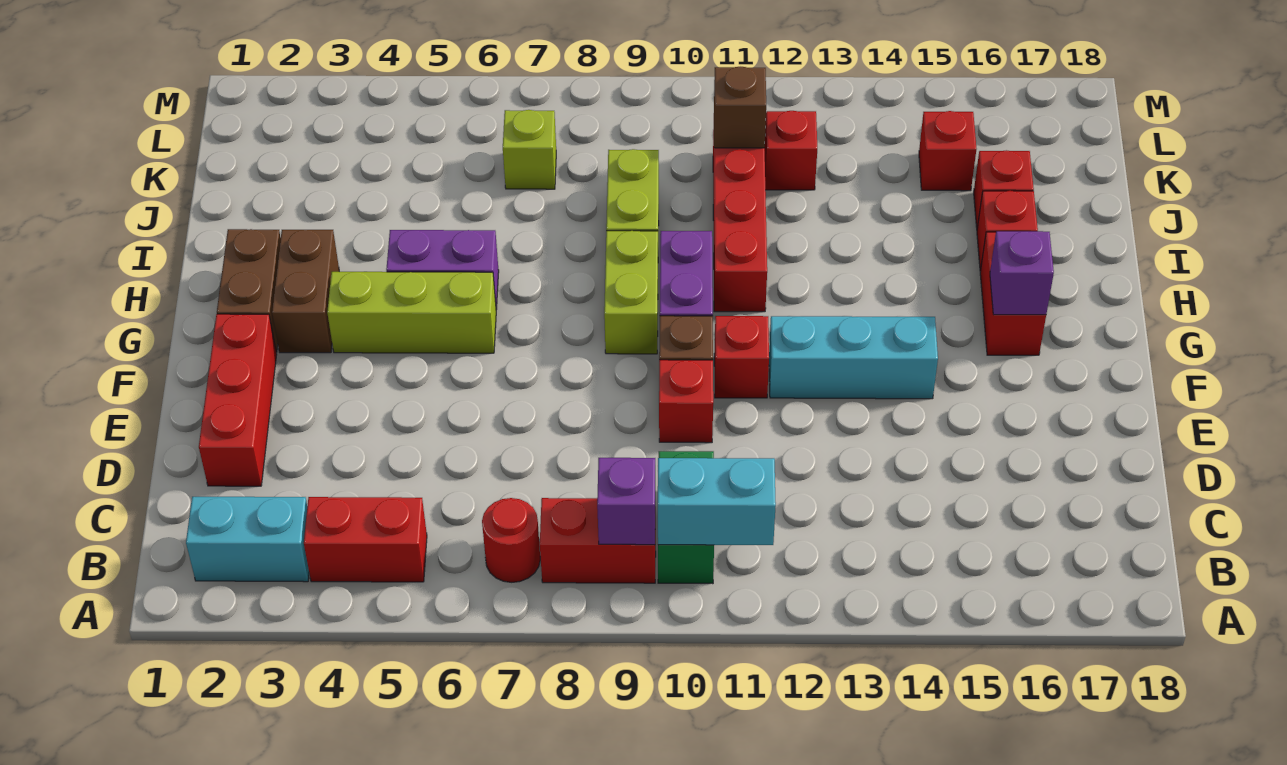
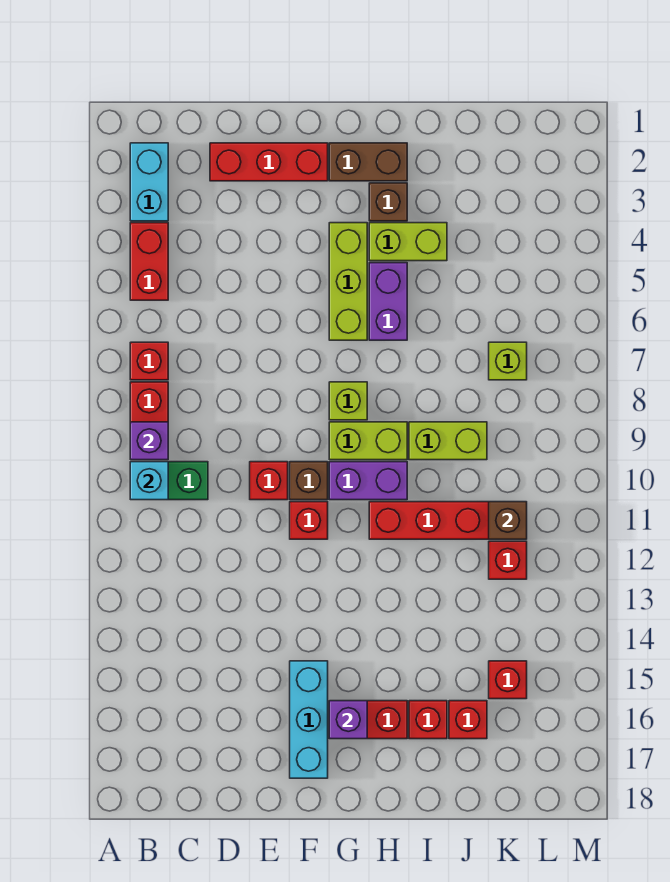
red 1x1 round brick [482,498,540,582] -> red 1x1 brick [130,342,168,380]
cyan 1x2 brick [658,458,776,545] -> cyan 1x1 brick [130,462,168,500]
cyan 1x3 brick [769,316,938,399] -> cyan 1x3 brick moved to [290,661,328,778]
brown 1x2 brick [272,230,339,353] -> brown 1x1 brick [369,183,407,221]
none -> lime 1x1 brick [329,382,367,420]
none -> lime 1x2 brick [369,223,447,261]

